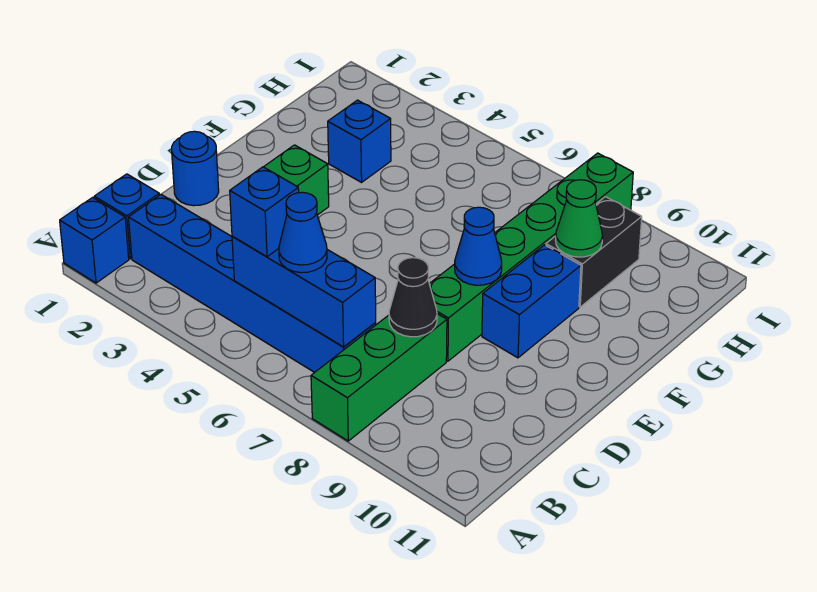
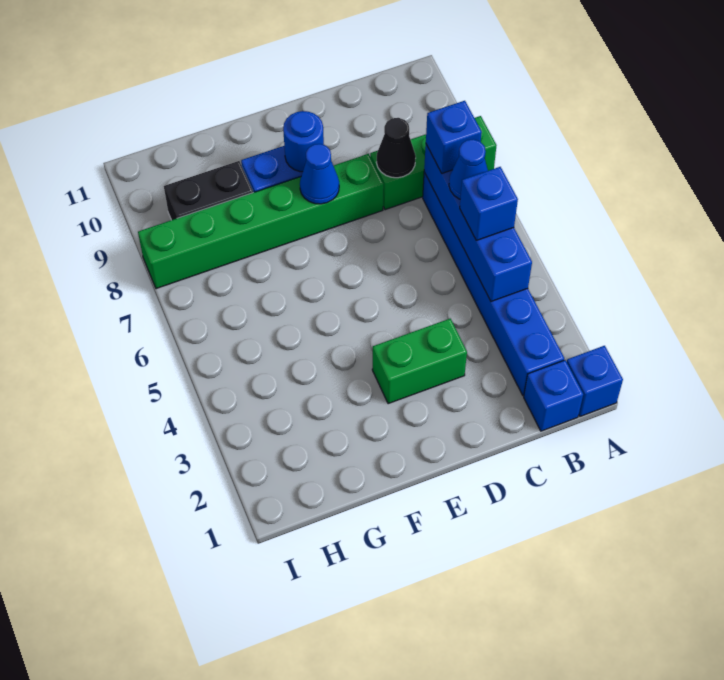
blue 1x3 brick [232,236,376,347] -> blue 1x4 brick [424,145,532,301]
blue 1x1 round brick [172,131,219,206] -> blue 1x1 round brick moved to [283,111,324,172]
blue 1x1 brick [328,100,391,182] -> blue 1x1 brick moved to [426,101,482,173]
green 1x1 cone [556,180,603,257] -> none

